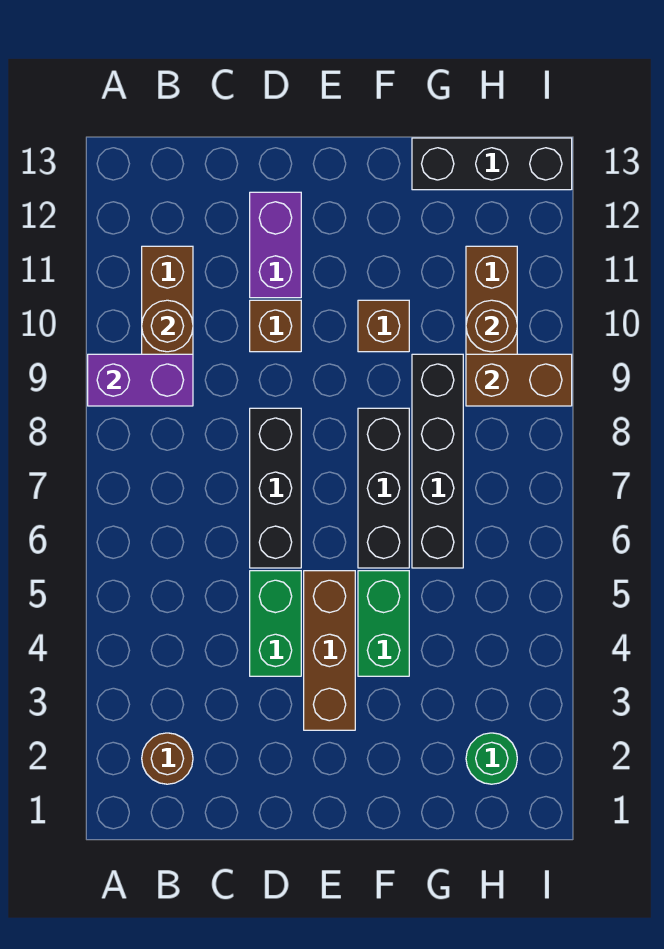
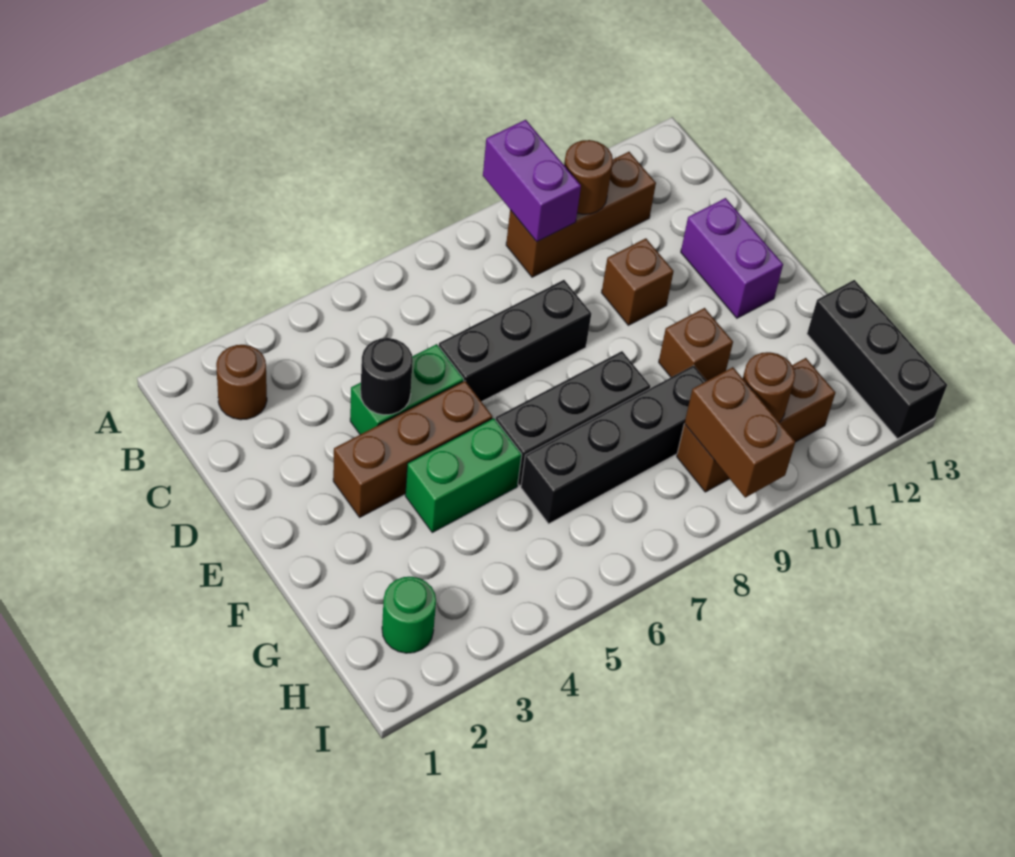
none -> black 1x1 round brick [361,338,413,415]
purple 1x2 brick [250,192,301,298] -> purple 1x2 brick turned to [681,198,783,318]

